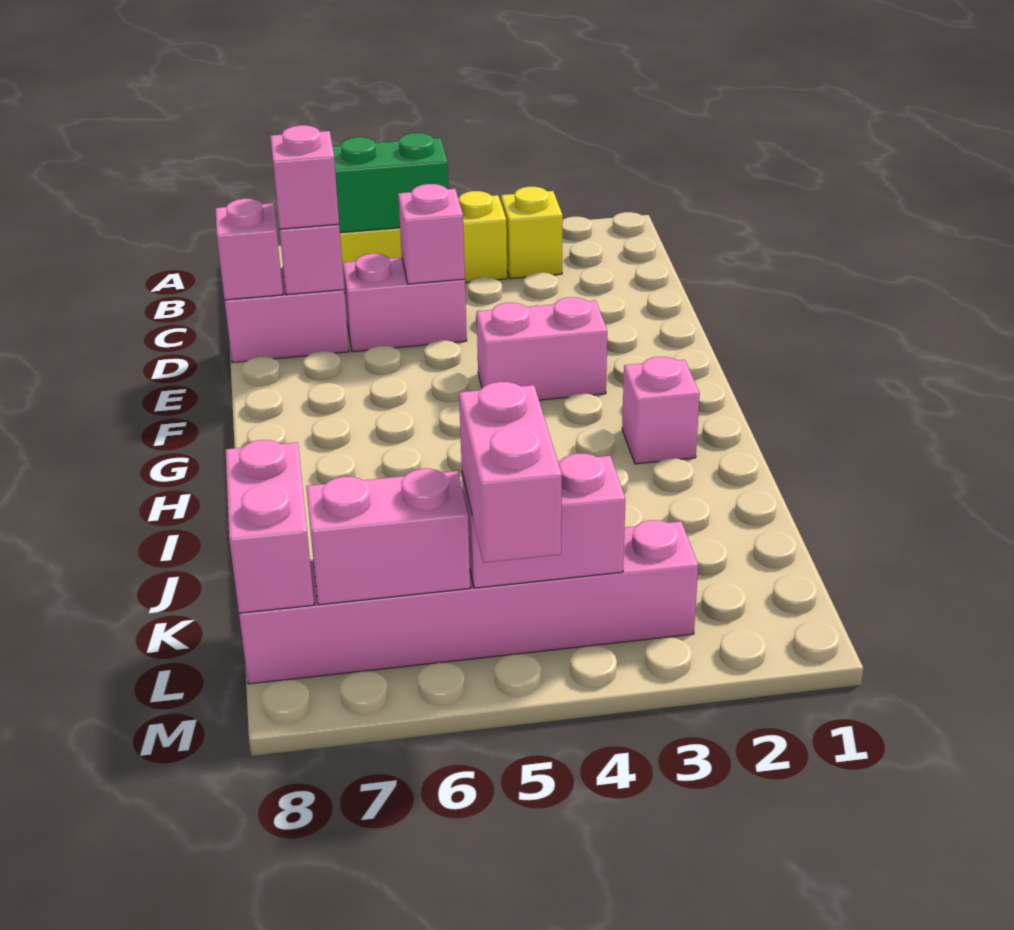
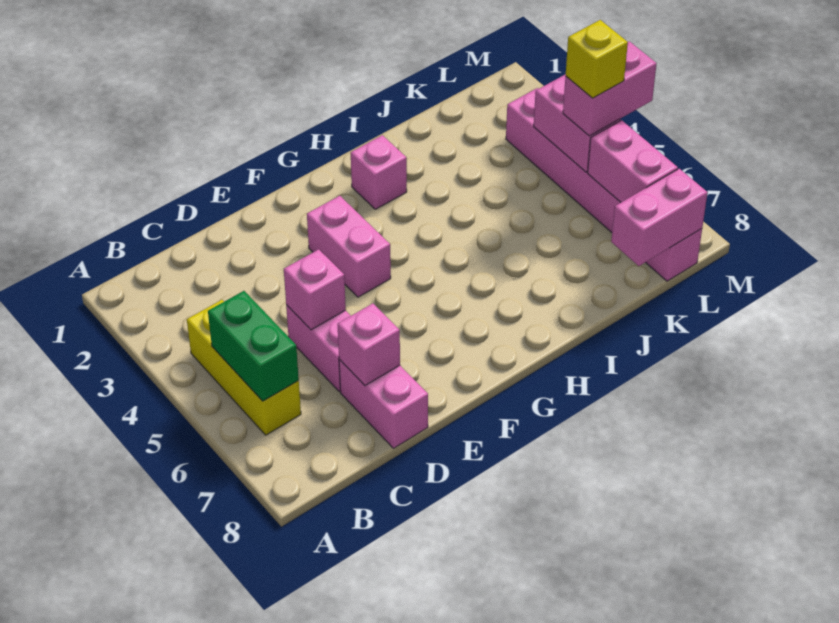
yellow 1x1 brick [501,187,563,279] -> yellow 1x1 brick moved to [566,20,628,98]
pink 1x1 brick [270,125,339,229] -> none
pink 1x1 brick [215,199,283,300] -> none

